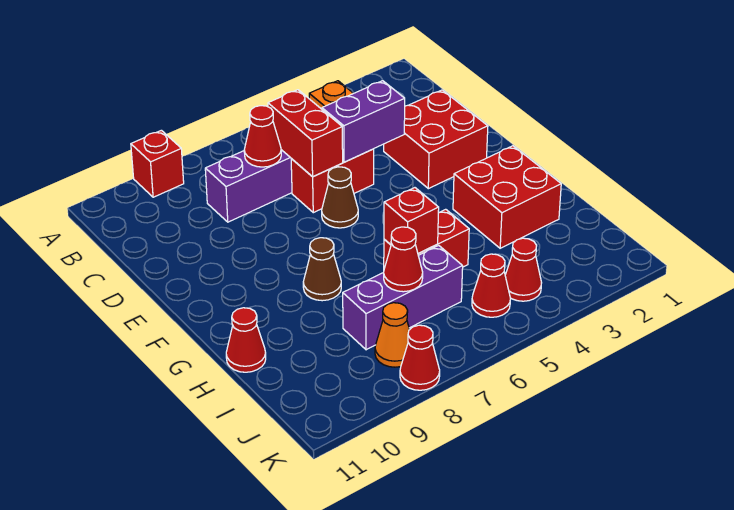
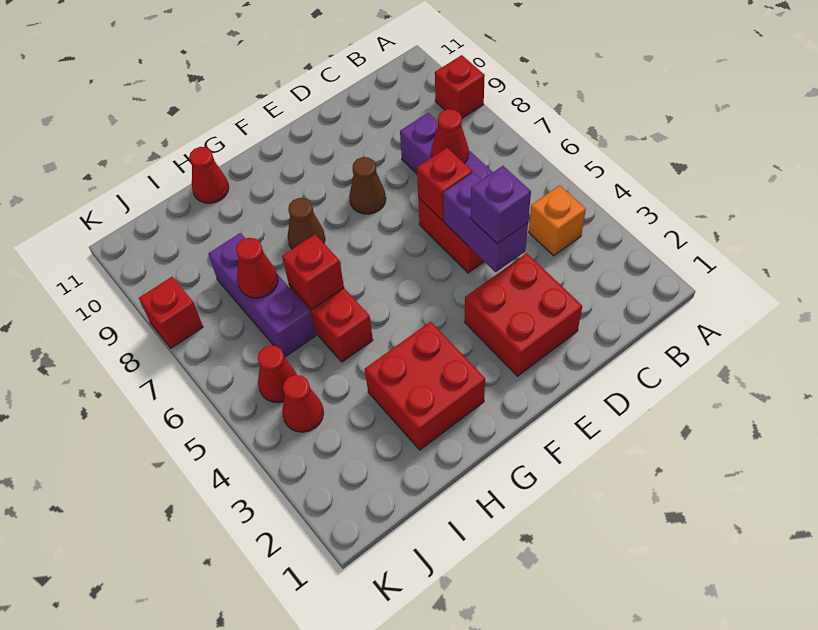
red 1x2 brick [268,90,343,177] -> red 1x1 brick [417,148,472,221]
none -> purple 1x1 brick [470,166,531,244]
brown 1x1 cone [322,167,358,228] -> brown 1x1 cone moved to [349,157,386,214]
orange 1x1 cone [375,303,410,367] -> none
red 1x1 cone [400,325,440,390] -> red 1x1 brick [139,277,203,348]

